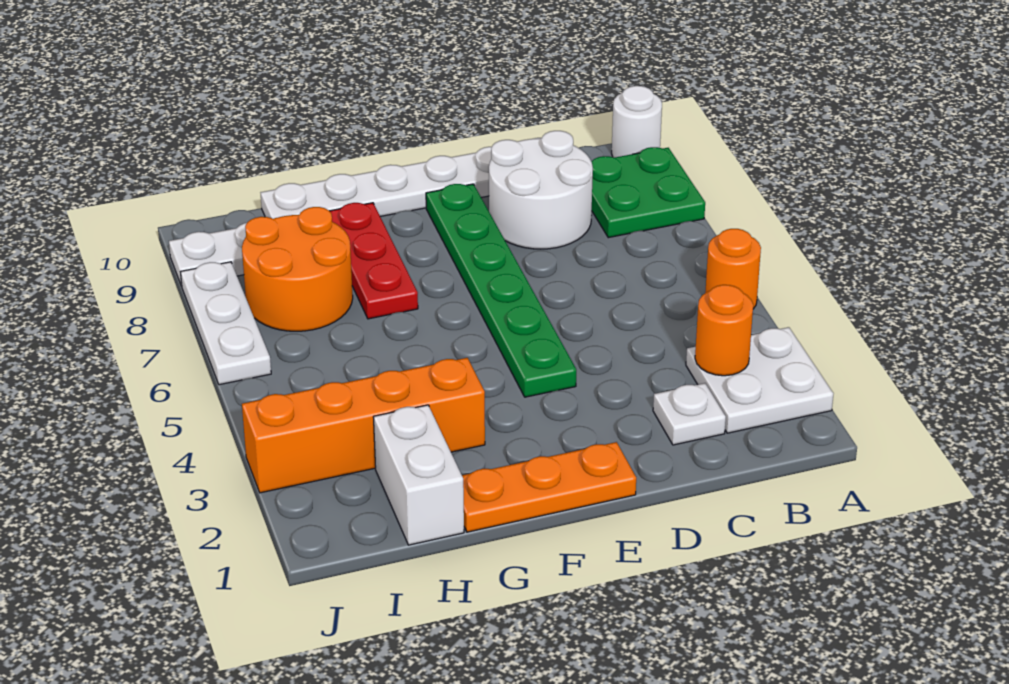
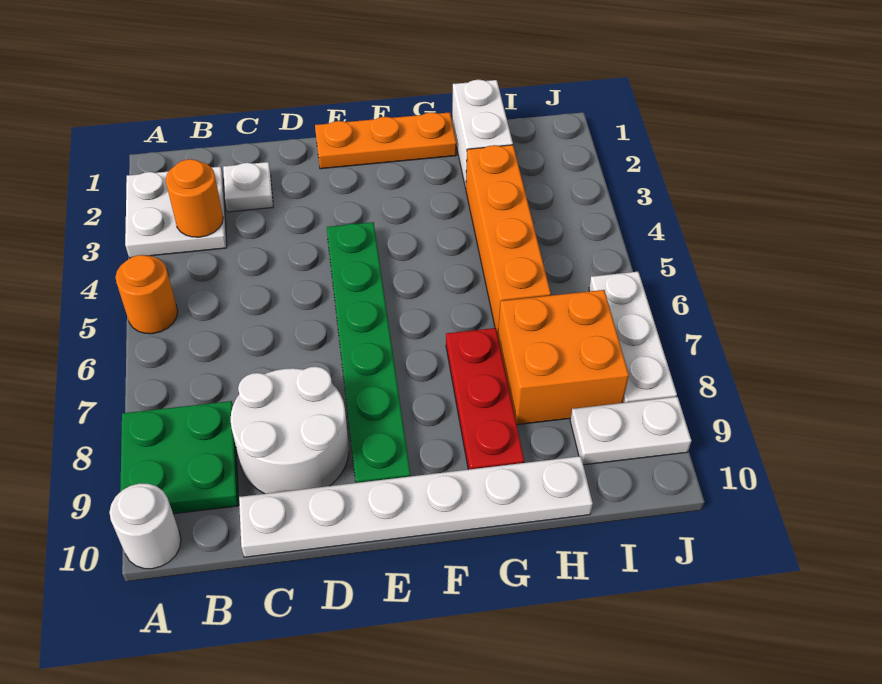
orange 1x4 brick [242,358,485,493] -> orange 1x4 brick turned to [466,145,551,334]
orange 2x2 round brick [242,207,353,331] -> orange 2x2 brick [498,290,629,425]

